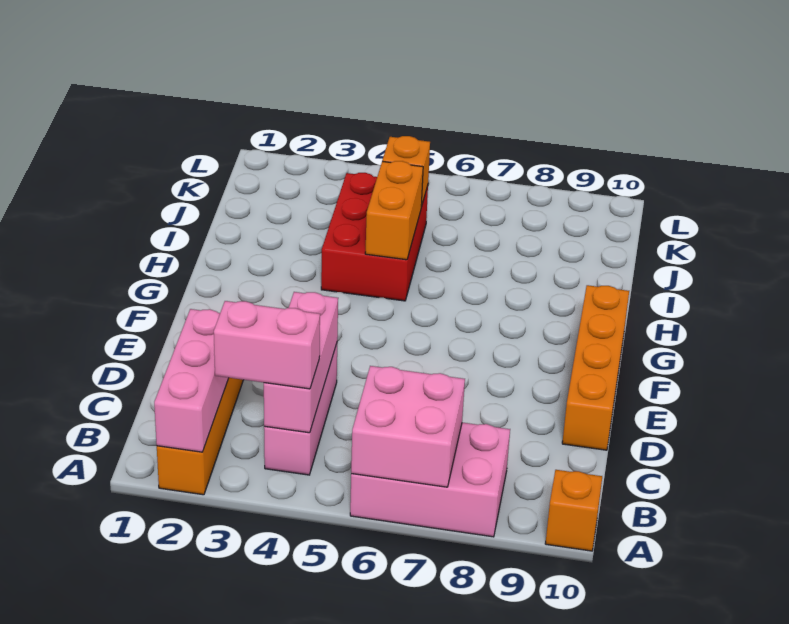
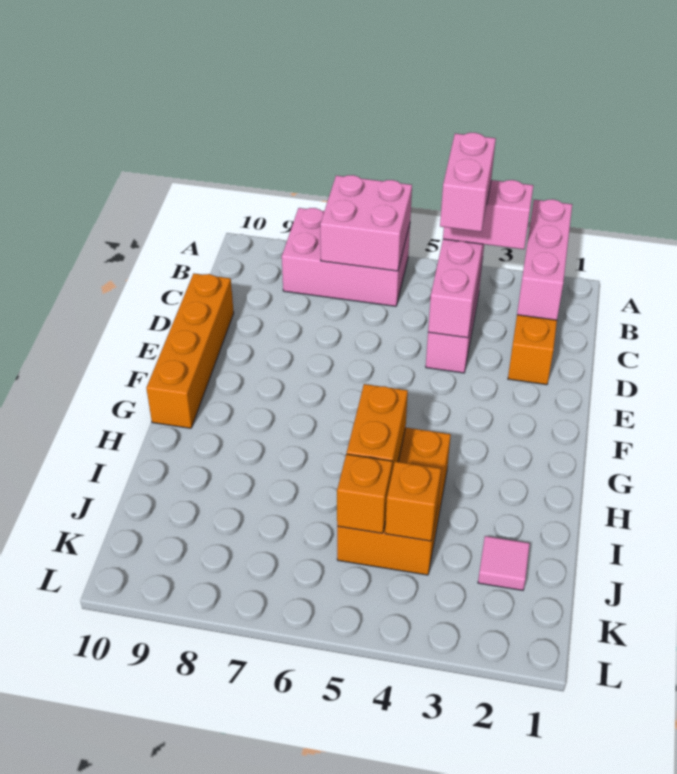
orange 1x1 brick [545,470,602,551] -> orange 1x1 brick moved to [385,462,441,541]
none -> pink 1x2 brick [440,133,496,232]
red 2x3 brick [321,173,428,301] -> orange 2x3 brick [337,428,451,575]
none -> pink 1x1 tile [478,536,530,590]

